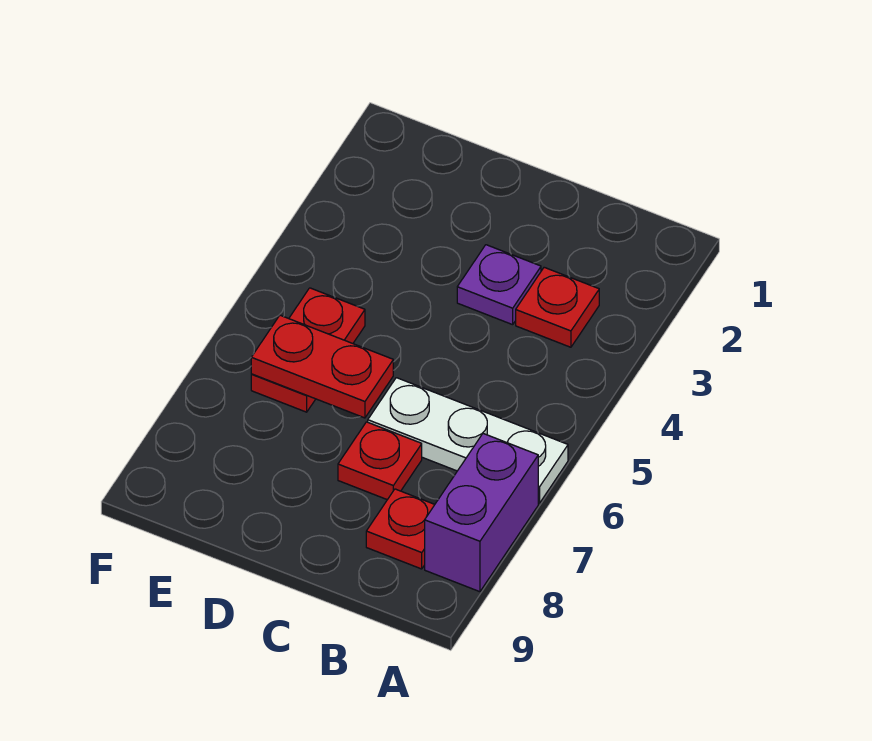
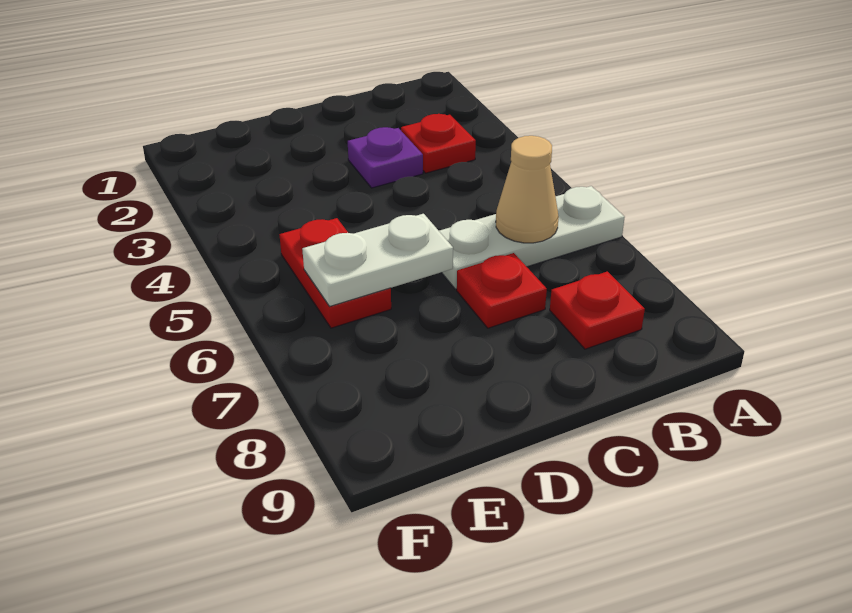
purple 1x2 brick [425,434,538,592] -> none
none -> tan 1x1 cone [496,136,559,243]
red 1x2 plate [251,315,393,418] -> white 1x2 plate [302,214,453,306]

